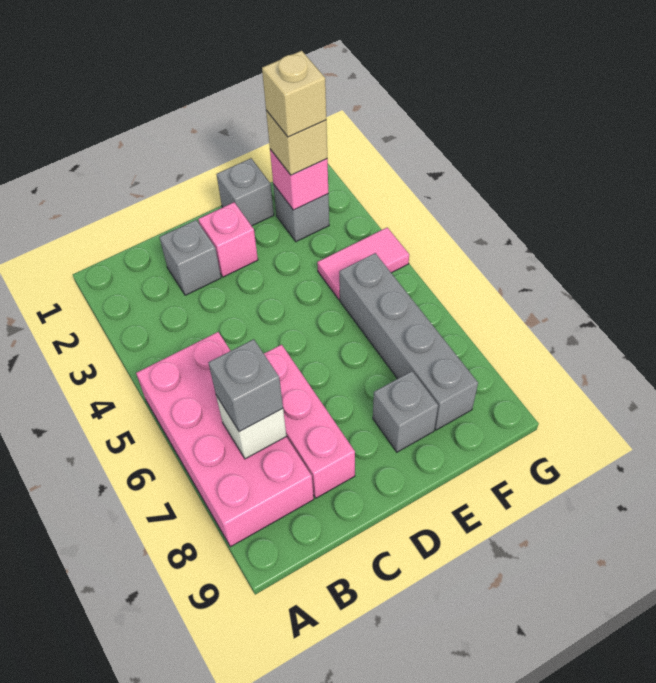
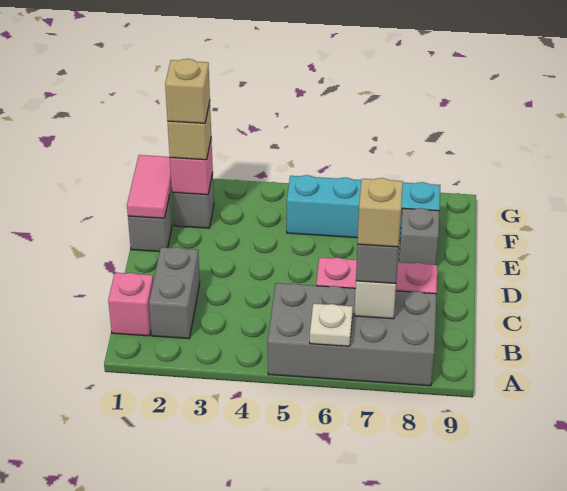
pink 2x4 brick [136,332,314,547] -> grey 2x4 brick [268,283,436,386]
none -> white 1x1 plate [310,304,353,346]
none -> tan 1x1 brick [357,178,403,247]
grey 1x1 brick [160,220,221,295] -> grey 1x2 brick [149,247,200,339]
pink 1x1 brick [198,202,258,277] -> pink 1x1 brick moved to [108,273,153,336]
pink 1x2 tile [317,228,409,299] -> pink 1x2 tile moved to [127,155,172,218]
grey 1x4 brick [339,253,478,430] -> cyan 1x4 brick [287,175,440,240]

